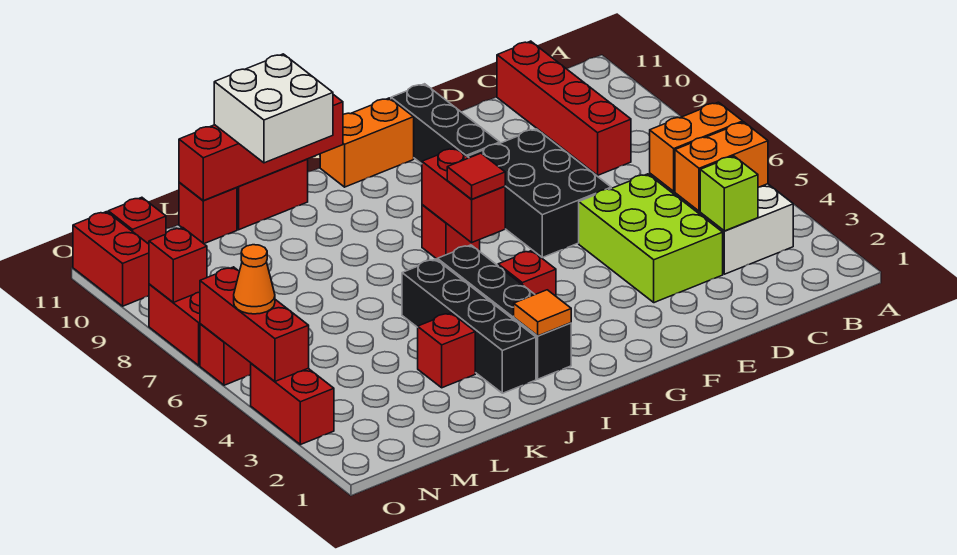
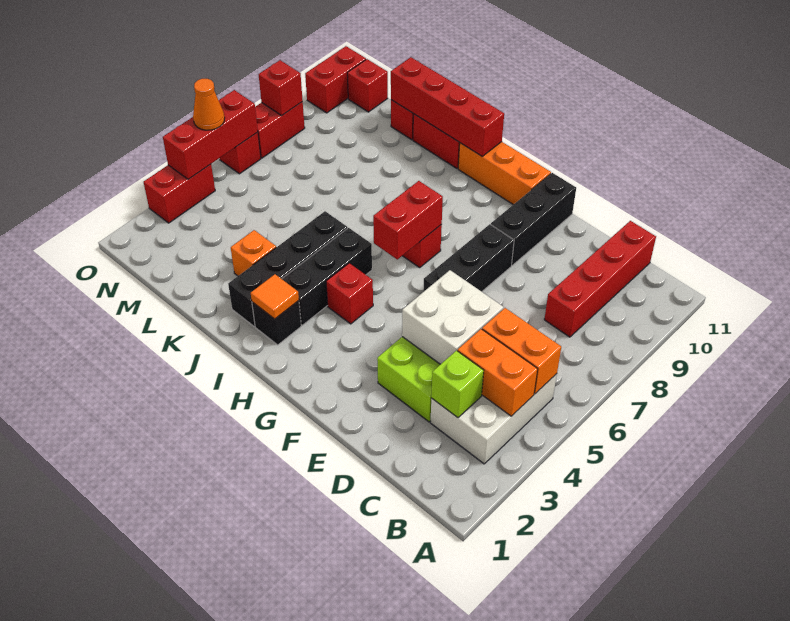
black 2x3 brick [468,129,611,257] -> black 1x3 brick [423,224,514,292]
orange 1x2 brick [320,98,414,187] -> orange 1x3 brick [458,142,551,205]
red 1x1 tile [447,153,505,199] -> none
white 2x2 brick [214,54,333,163] -> white 2x2 brick moved to [402,270,504,364]
red 1x1 brick [418,313,475,388] -> orange 1x1 brick [231,230,276,276]

